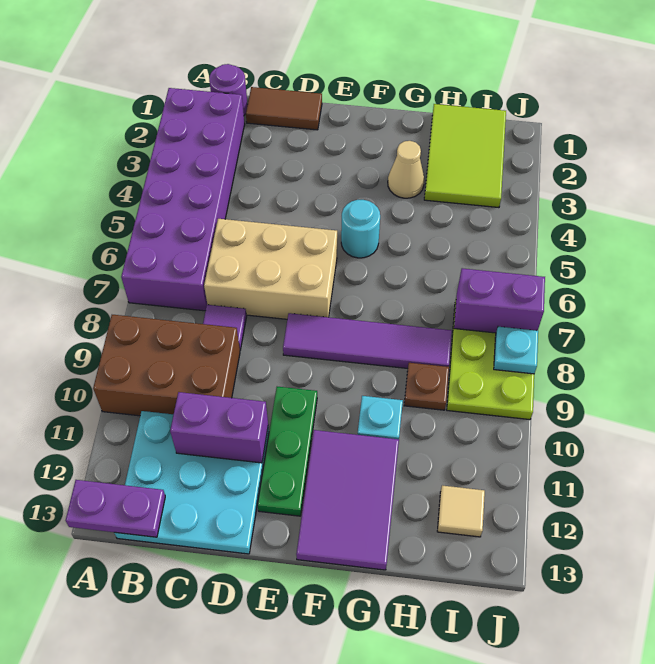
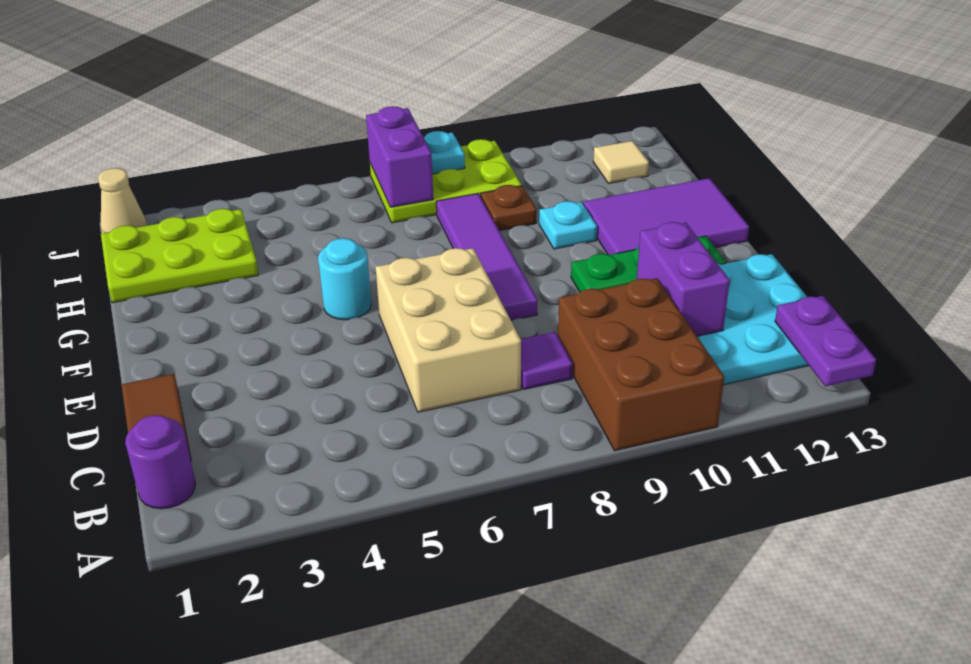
purple 2x6 brick [121,88,245,311] -> none
tan 1x1 cone [388,141,424,198] -> tan 1x1 cone moved to [98,168,147,233]
lime 2x3 tile [424,104,506,208] -> lime 2x3 plate [101,209,259,303]

